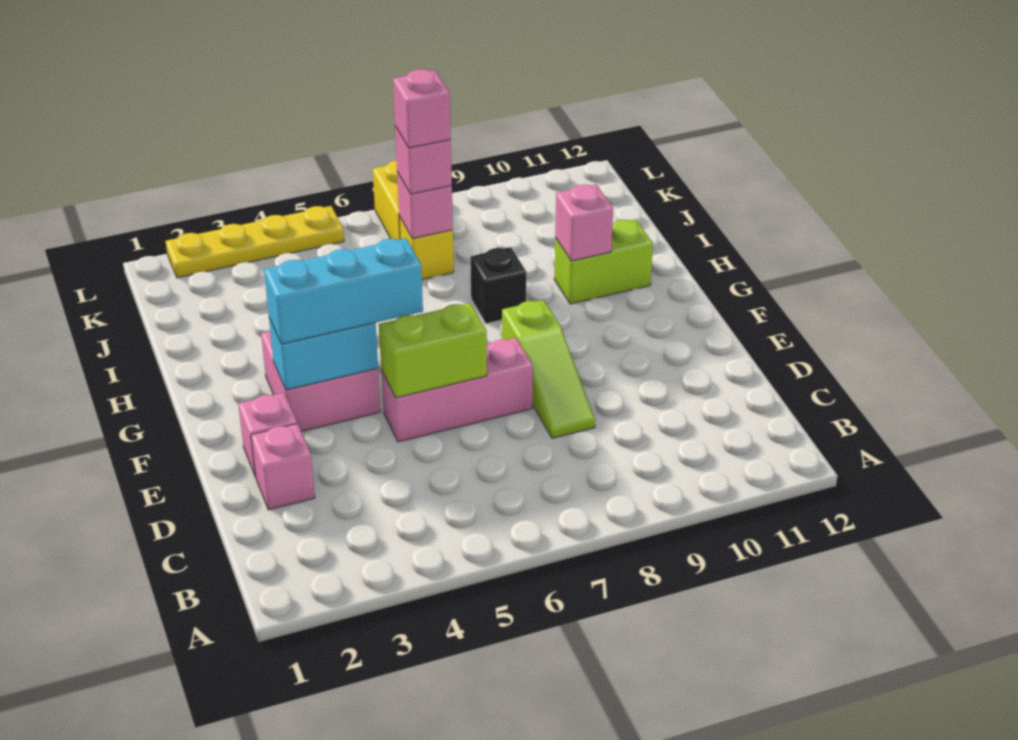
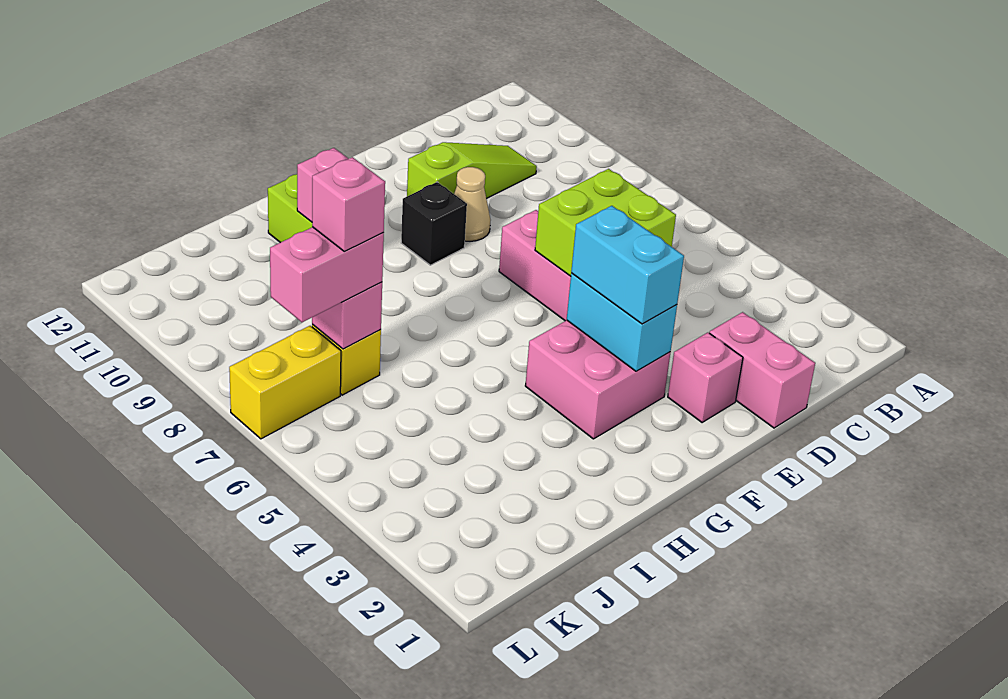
pink 1x1 brick [251,424,315,510] -> pink 1x2 brick [709,312,815,428]
lime 1x3 slope [502,300,595,438] -> lime 1x3 slope moved to [407,142,537,199]
lime 1x2 brick [379,303,487,398] -> lime 2x2 brick [535,169,676,276]
none -> tan 1x1 cone [454,167,490,241]
cyan 1x3 brick [264,238,423,344] -> cyan 1x2 brick [571,206,684,324]
black 1x1 brick [471,247,526,324] -> black 1x1 brick moved to [401,182,467,265]
pink 1x1 brick [395,126,452,194] -> pink 1x2 brick [270,227,384,322]
yellow 1x4 plate [166,206,344,278] -> none

